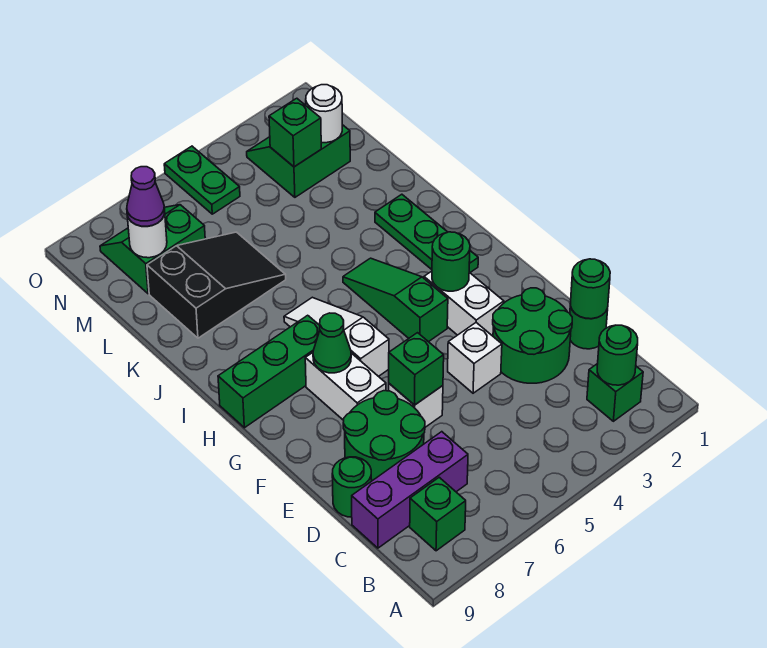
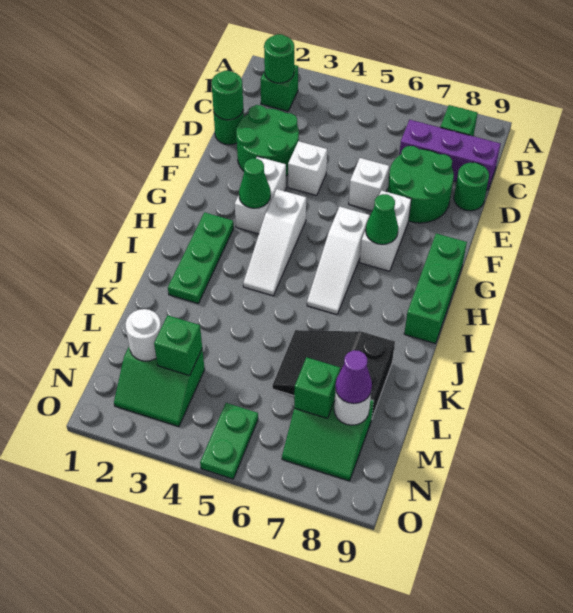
green 1x1 brick [389,333,444,405] -> green 1x1 brick moved to [294,357,340,418]
green 1x1 round brick [432,232,470,291] -> green 1x1 cone [239,158,271,208]
green 1x3 slope [343,258,448,342] -> white 1x3 slope [243,189,306,296]
green 1x3 brick [218,315,320,428] -> green 1x3 brick turned to [404,233,467,344]

